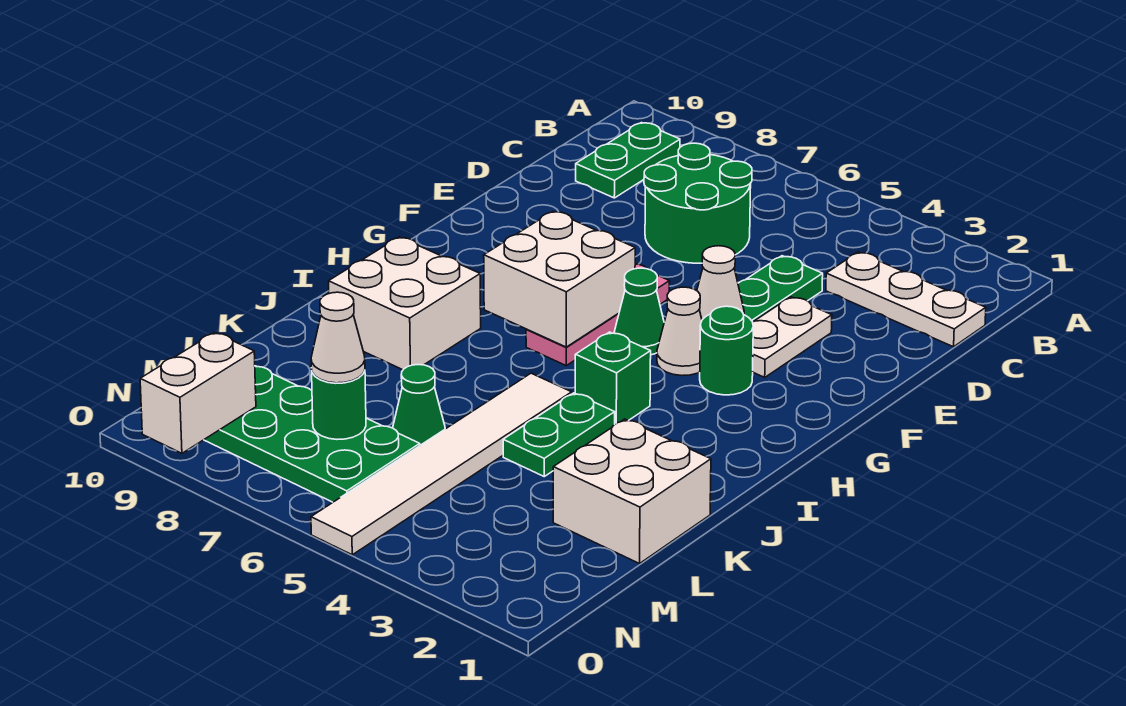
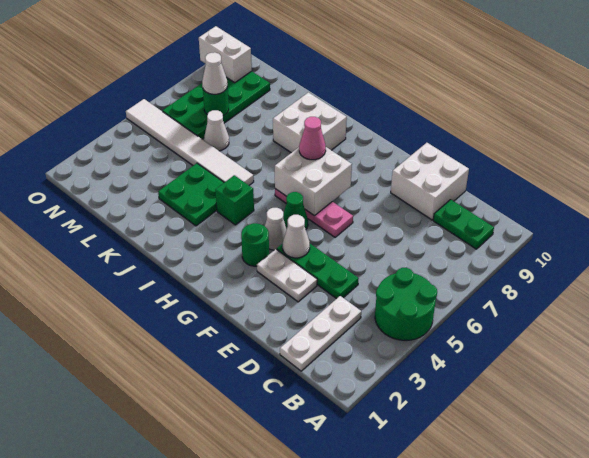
green 2x2 round brick [644,143,752,263] -> green 2x2 round brick moved to [375,268,437,341]
none -> pink 1x1 cone [299,117,326,160]
green 1x2 plate [503,393,615,476] -> green 2x2 plate [158,163,224,226]
white 2x2 brick [553,419,711,564] -> white 2x2 brick moved to [391,143,469,220]
green 1x1 cone [393,365,445,445] -> white 1x1 cone [204,110,229,151]

